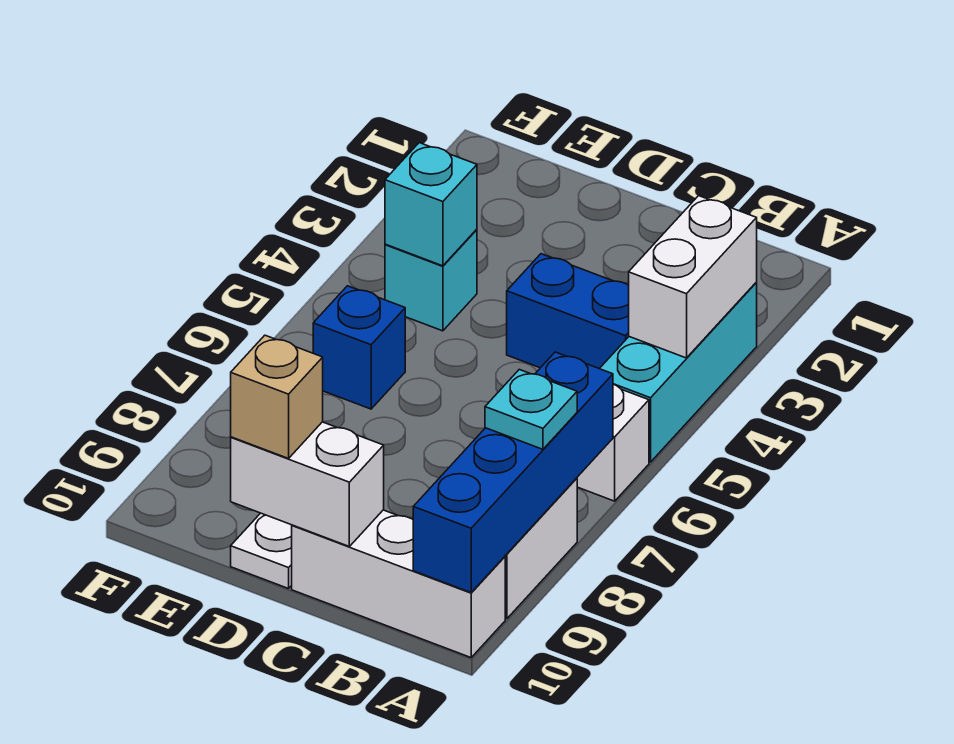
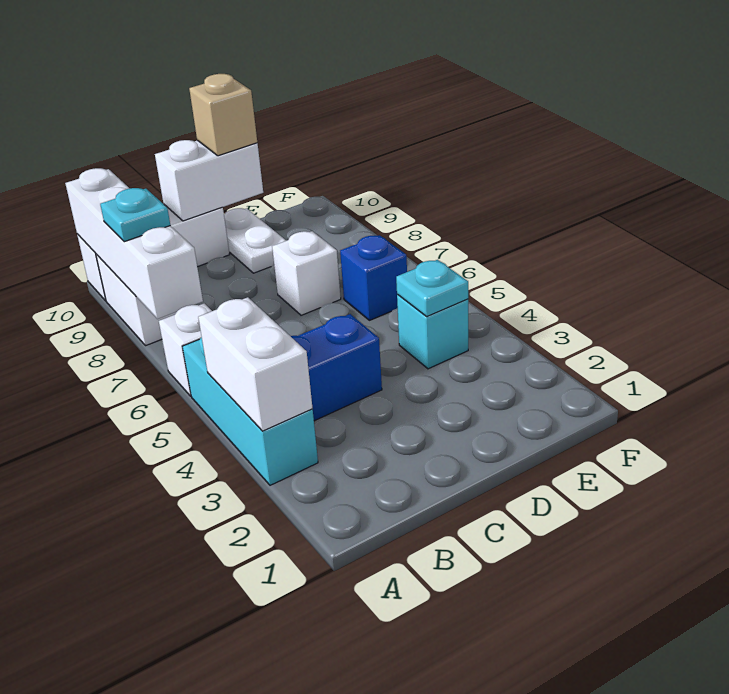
blue 1x4 brick [413,352,613,592] -> white 1x4 brick [65,168,203,319]
none -> white 1x1 brick [272,231,341,315]
cyan 1x1 brick [385,143,477,266] -> cyan 1x1 plate [396,260,468,316]

